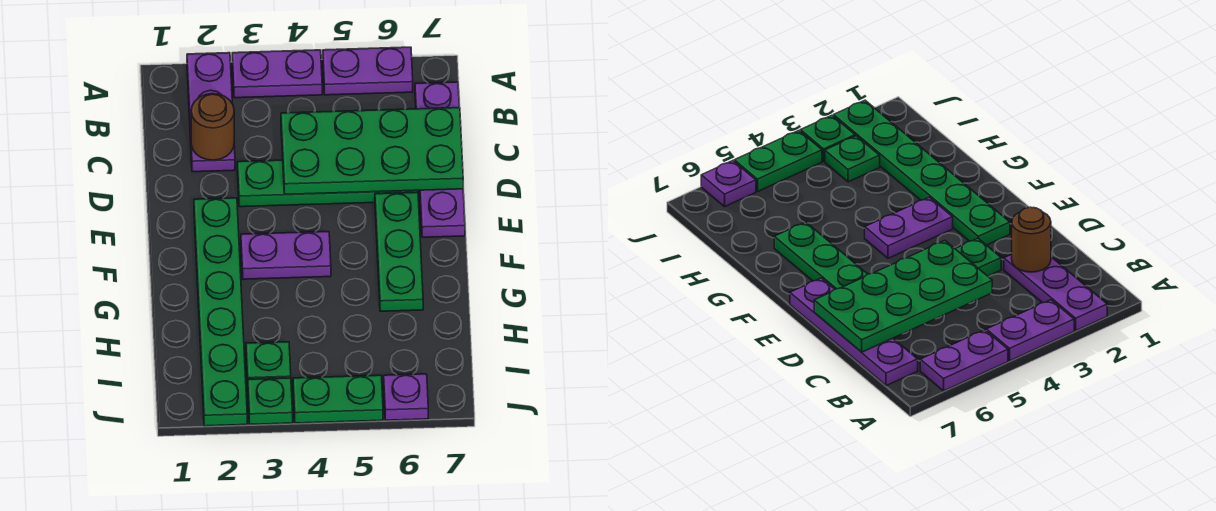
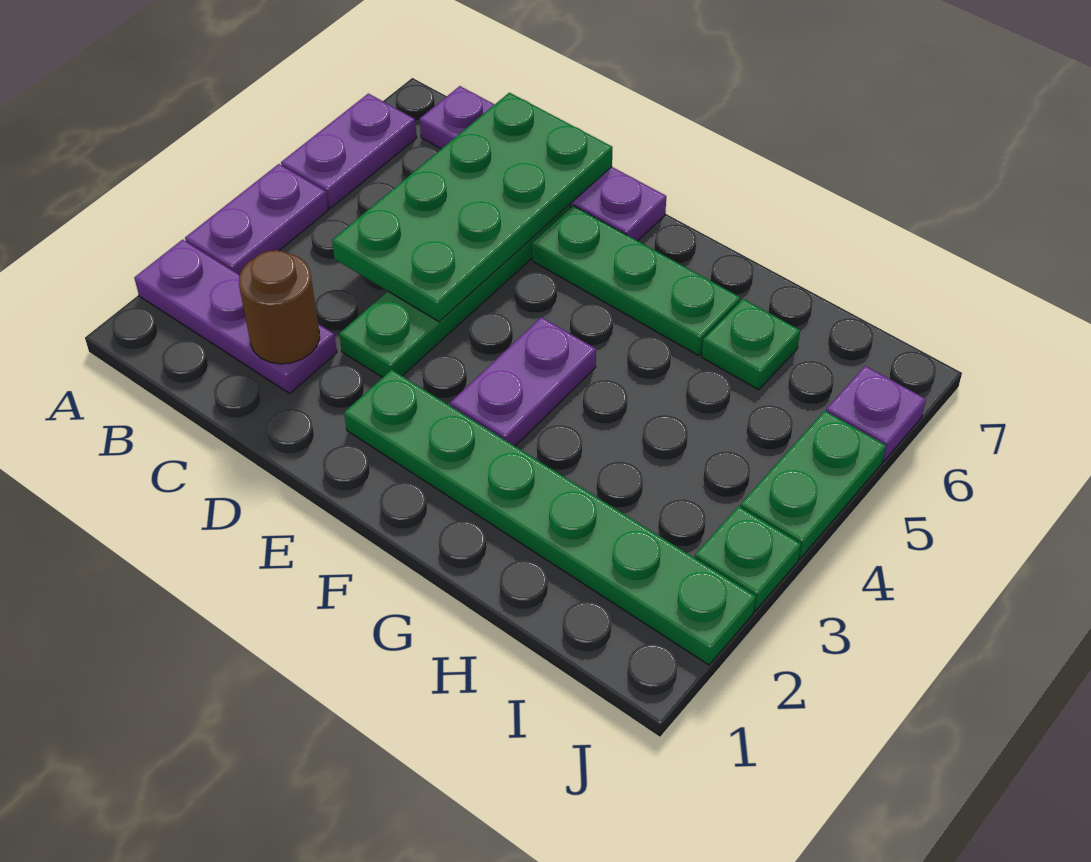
green 1x1 plate [246,342,291,384] -> green 1x1 plate moved to [702,299,800,390]

